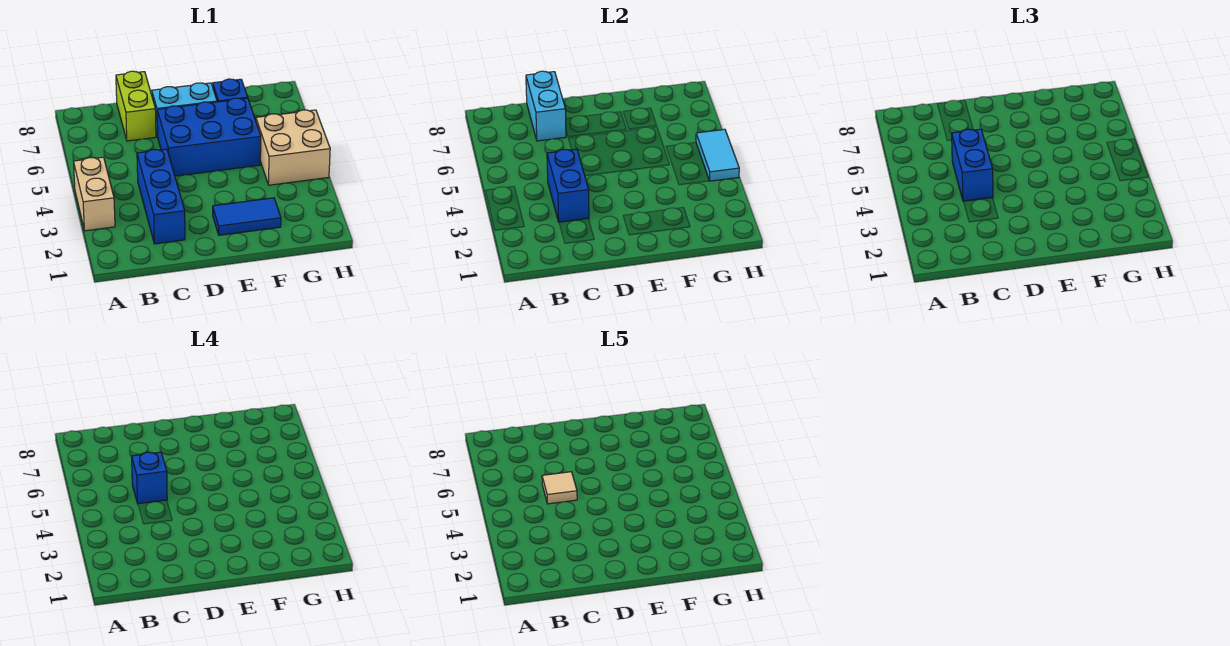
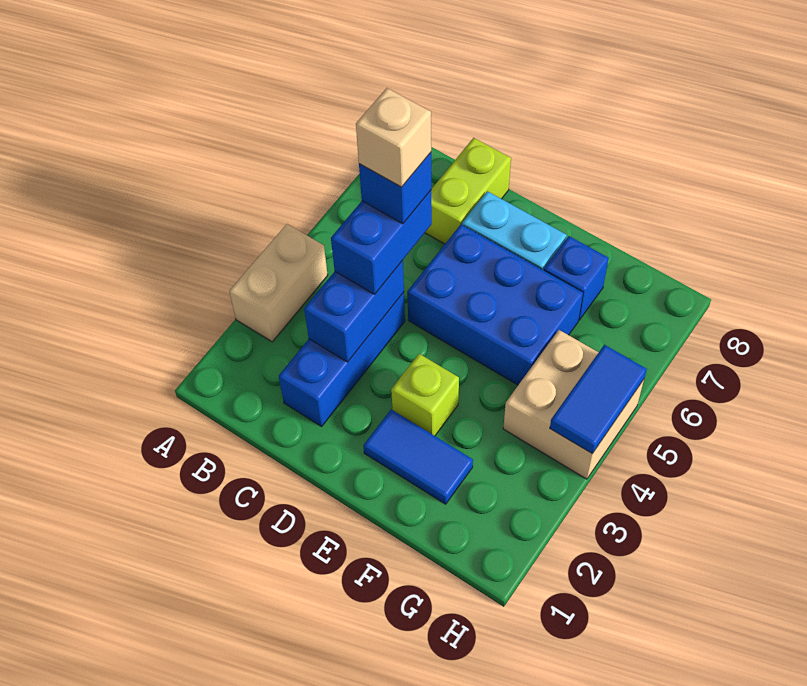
tan 1x1 tile [542,472,577,504] -> tan 1x1 brick [356,88,431,187]
cyan 1x2 brick [526,71,566,141] -> none
none -> lime 1x1 brick [391,354,459,436]
cyan 1x2 tile [696,129,739,181] -> blue 1x2 tile [550,345,647,453]

